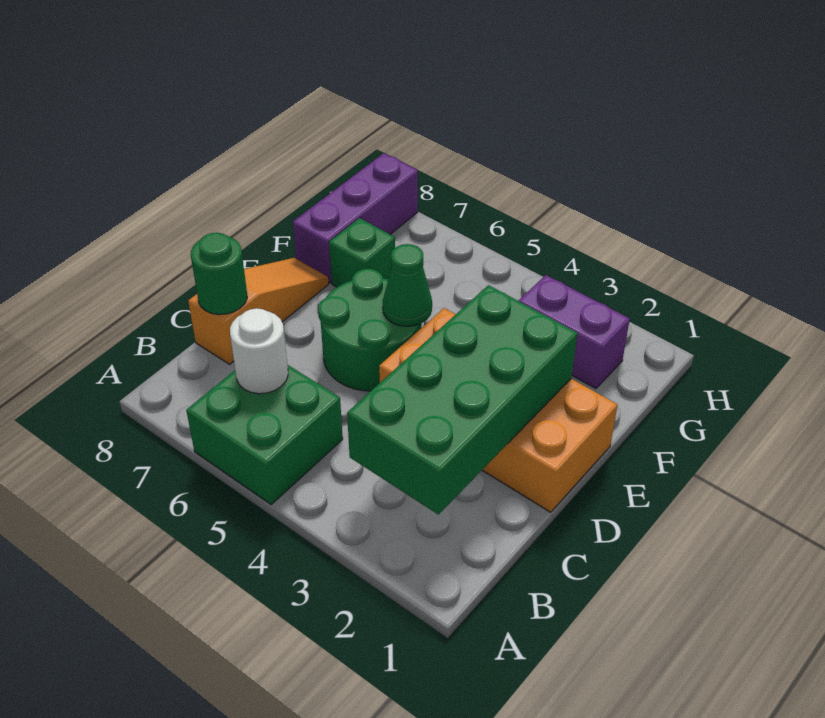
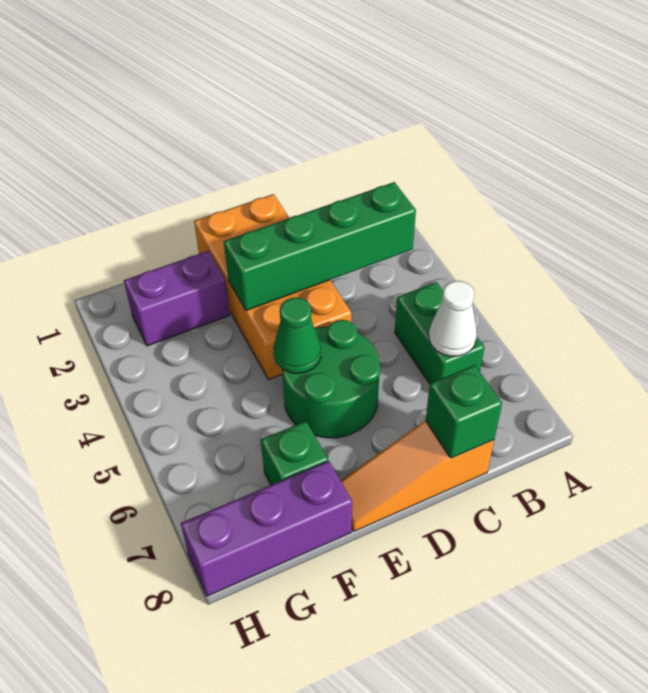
green 2x2 brick [186,365,343,504] -> green 1x2 brick [395,282,484,384]
green 2x4 brick [347,285,577,514] -> green 1x4 brick [224,182,416,311]
white 1x1 round brick [230,308,288,394] -> white 1x1 cone [429,281,477,356]
green 1x1 round brick [191,233,247,315] -> green 1x1 brick [426,365,502,458]
purple 1x2 brick [518,275,630,389] -> purple 1x2 brick turned to [124,251,230,346]

